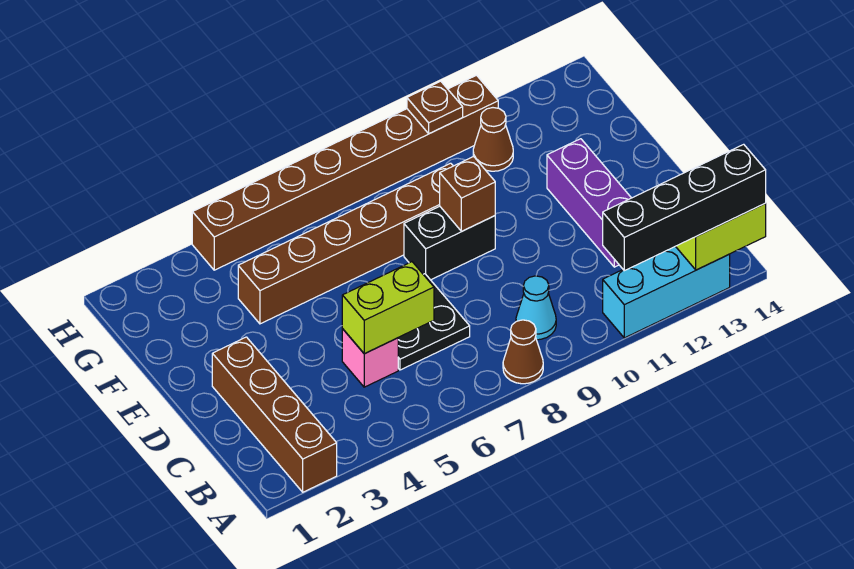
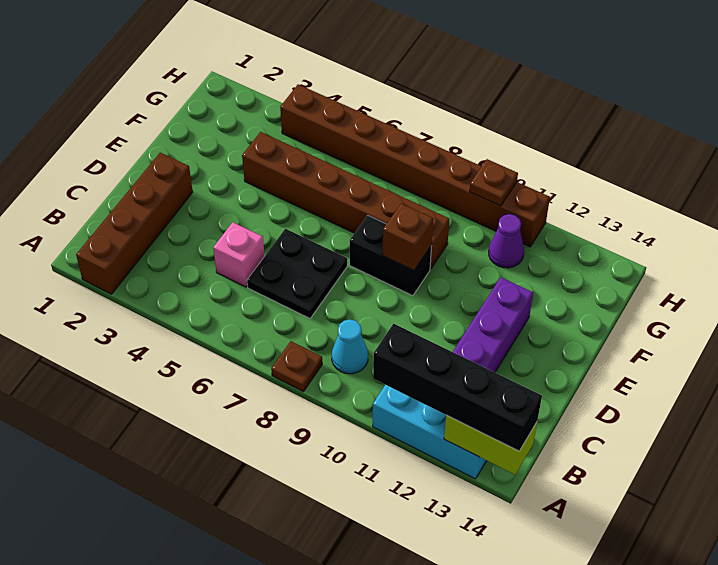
brown 1x1 cone [503,320,543,384] -> brown 1x1 plate [271,341,322,391]
lime 1x2 brick [342,262,434,354] -> none
brown 1x1 cone [473,108,513,171] -> purple 1x1 cone [489,214,524,268]

